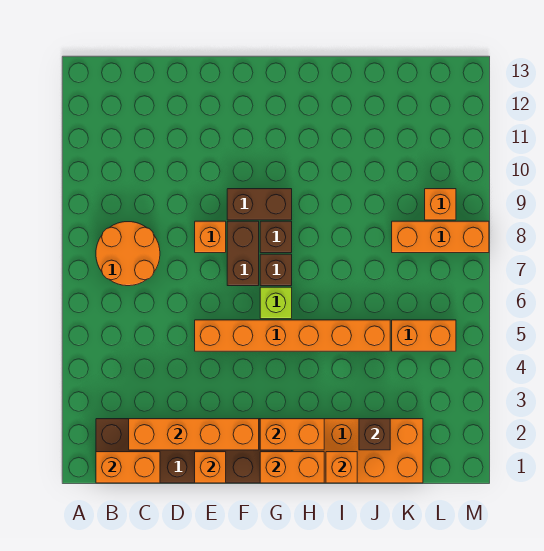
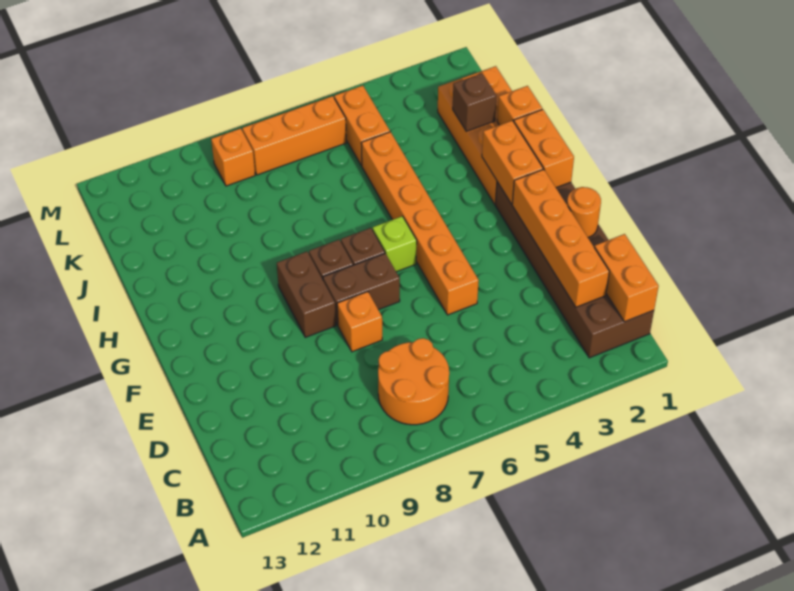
orange 1x1 brick [195,452,226,483] -> orange 1x1 round brick [567,187,601,238]
orange 1x3 brick [392,221,489,253] -> orange 1x3 brick turned to [242,96,346,175]

